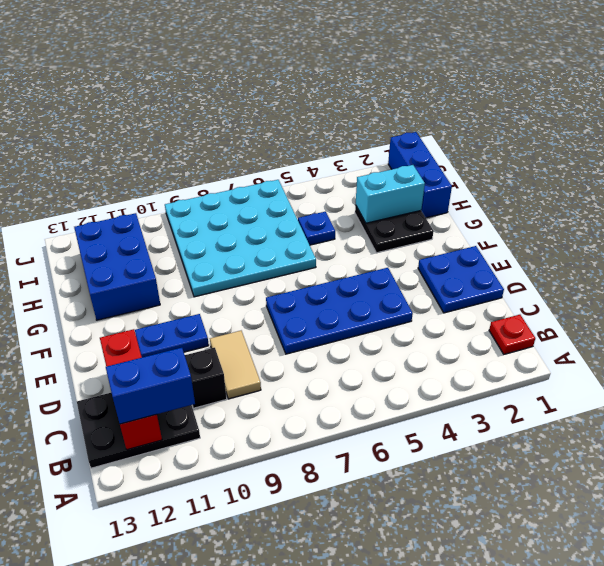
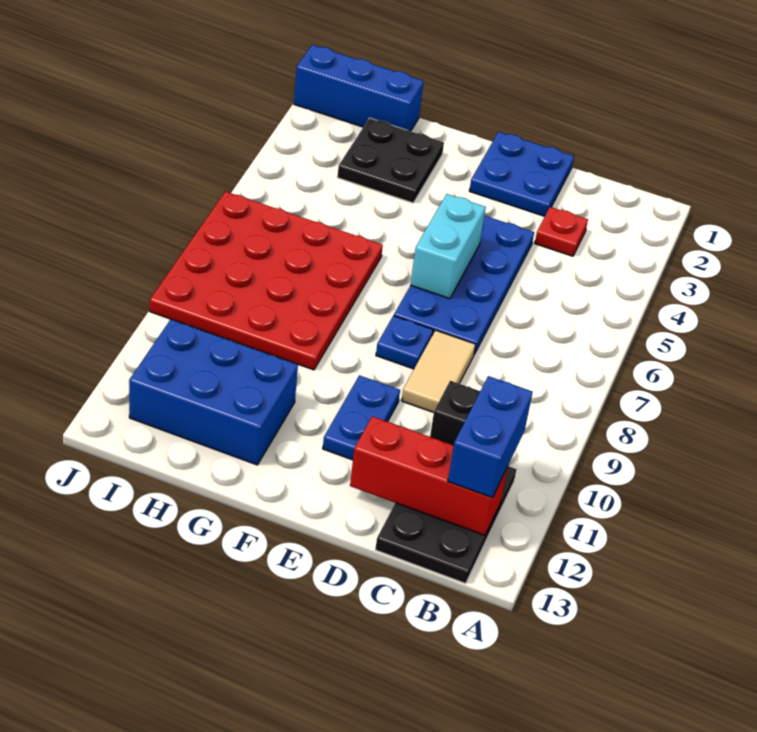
red 1x1 plate [489,315,535,354] -> red 1x1 plate moved to [535,207,588,256]
tan 1x2 tile [210,331,261,399] -> tan 1x2 tile turned to [402,330,476,413]
cyan 4x4 plate [165,180,316,297] -> red 4x4 plate [150,191,383,370]
cyan 1x2 brick [356,165,425,223] -> cyan 1x2 brick moved to [411,194,486,299]
blue 1x1 plate [298,212,335,245] -> blue 1x1 plate moved to [376,316,433,369]

